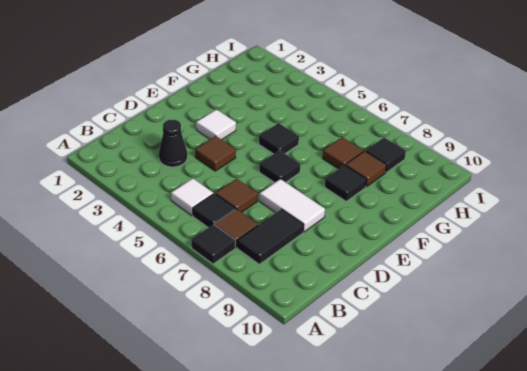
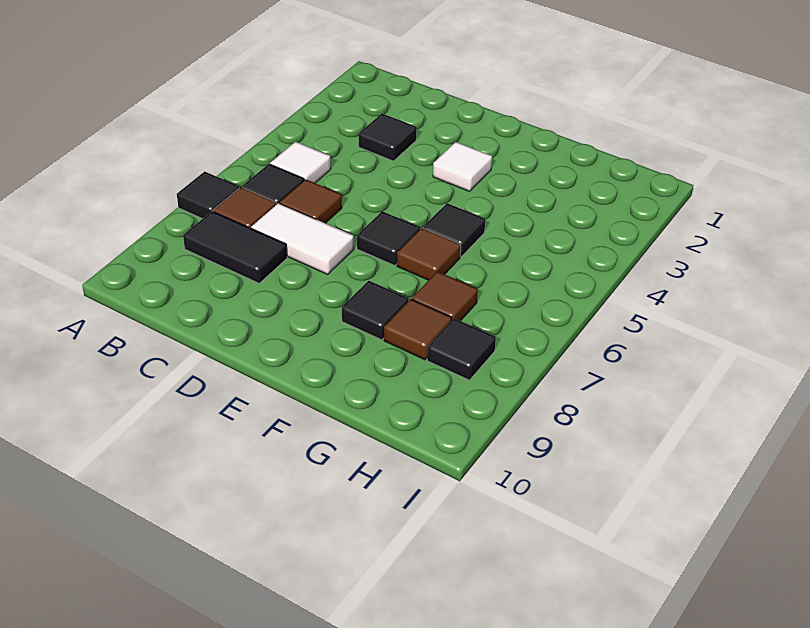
black 1x1 cone [159,120,187,167] -> black 1x1 tile [359,114,417,161]
brown 1x1 tile [195,136,236,171] -> brown 1x1 tile moved to [397,228,461,280]
white 1x2 tile [260,179,325,232] -> white 1x2 tile turned to [251,203,354,274]

